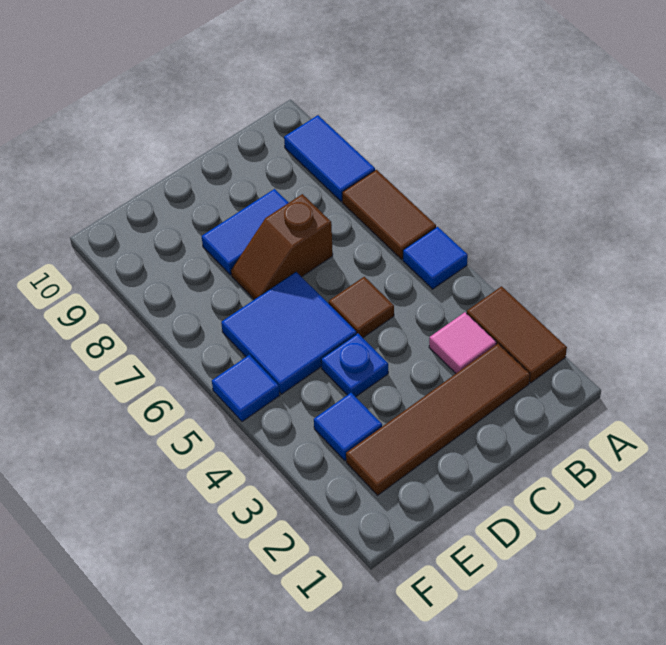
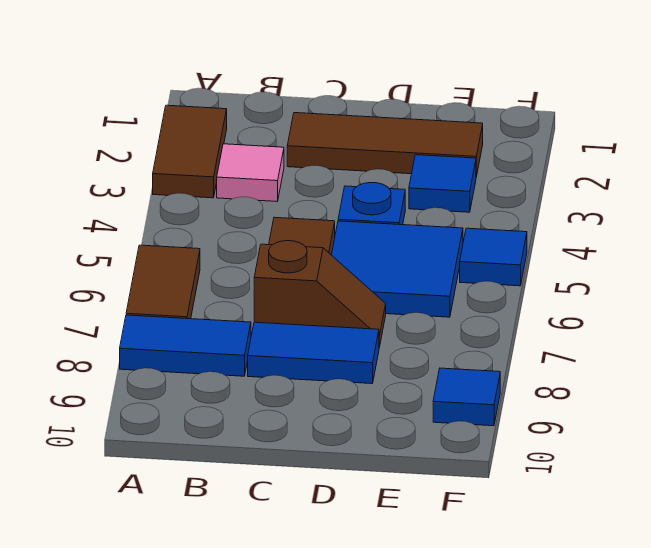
blue 1x1 tile [403,227,468,289] -> blue 1x1 tile moved to [433,368,500,426]
blue 1x2 tile [284,115,375,202] -> blue 1x2 tile turned to [120,315,251,376]
brown 1x4 tile [346,344,530,495] -> brown 1x3 tile [287,113,483,177]

